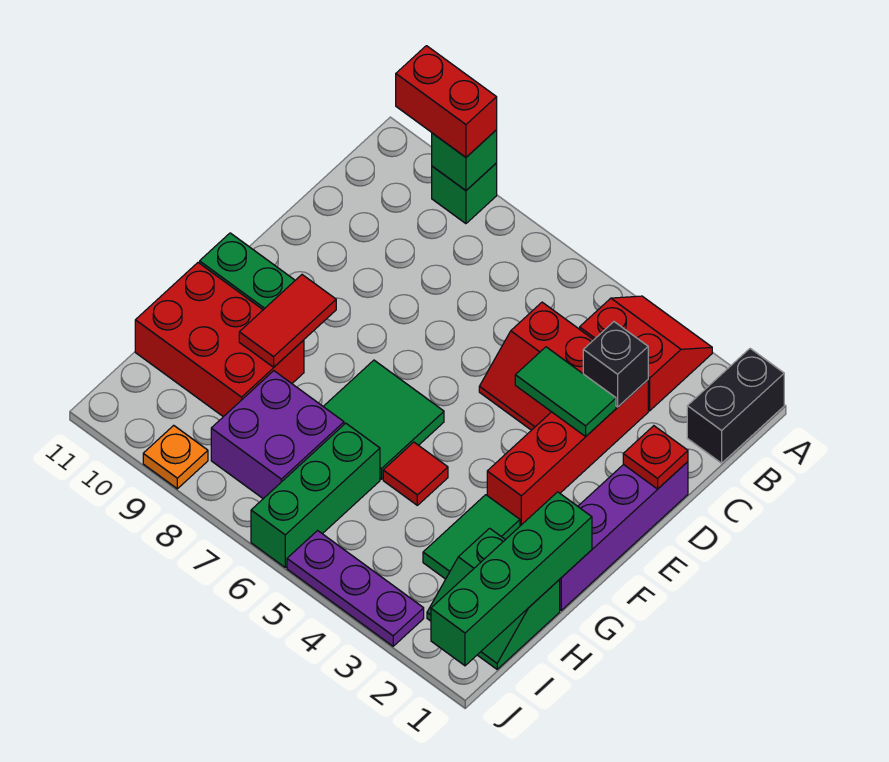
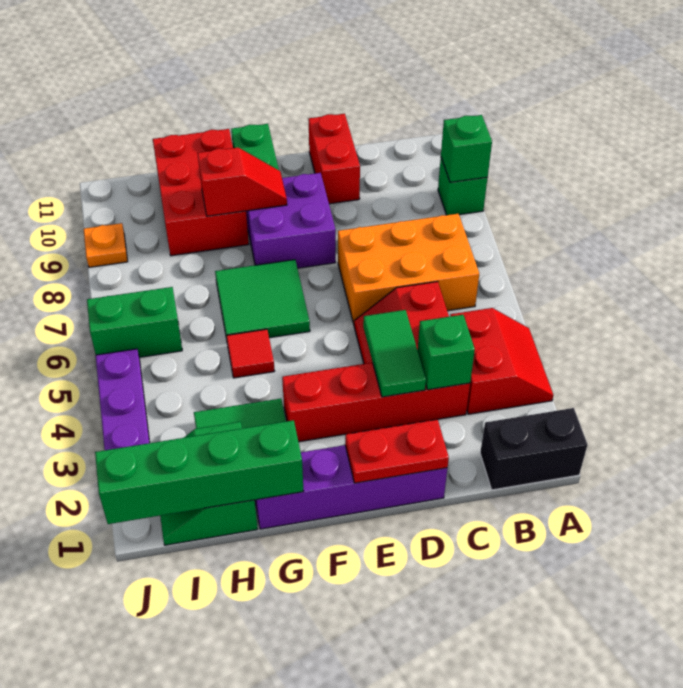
red 1x2 brick [396,46,497,157] -> red 1x2 brick moved to [308,114,360,204]
none -> orange 2x3 brick [338,214,479,324]
black 1x1 brick [583,322,648,407] -> green 1x1 brick [418,315,475,390]
red 1x1 plate [623,426,688,489] -> red 1x2 plate [345,419,449,483]
red 1x2 tile [239,275,336,367] -> red 1x2 slope [197,147,287,216]
green 1x3 brick [251,423,380,567] -> green 1x2 brick [87,287,182,357]
purple 2x2 brick [211,371,344,499] -> purple 2x2 brick moved to [246,173,336,268]

